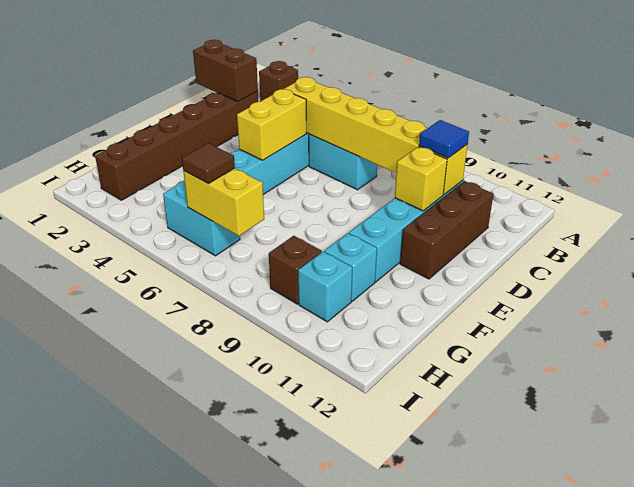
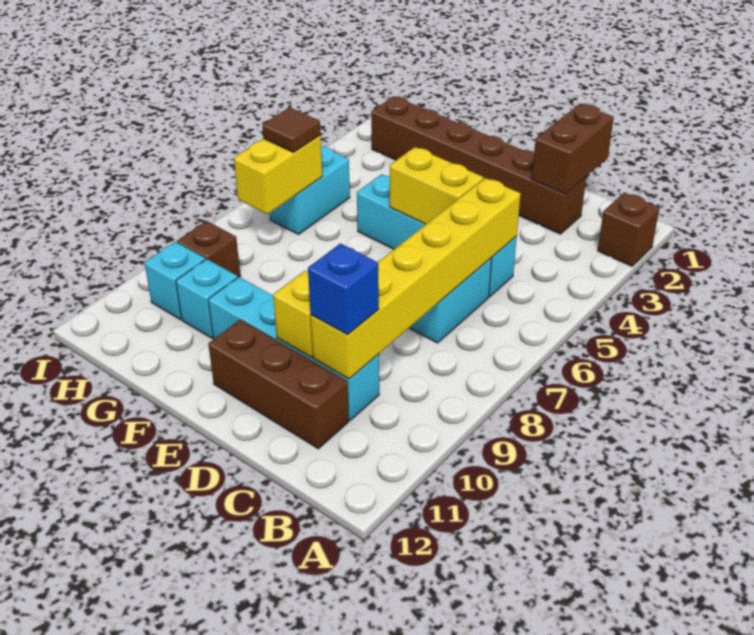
blue 1x1 tile [419,120,469,158] -> blue 1x1 brick [308,243,379,335]

